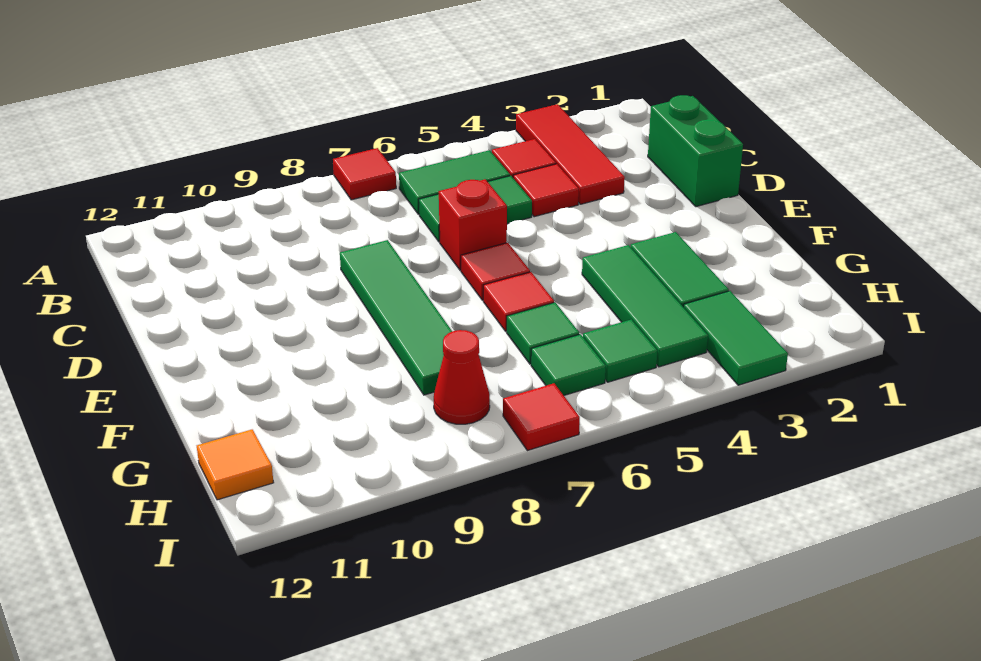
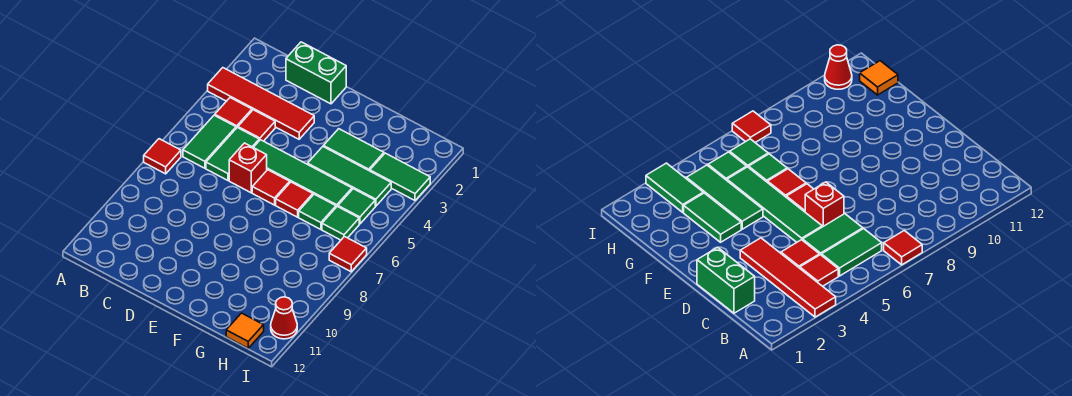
red 1x3 tile [516,104,625,204] -> red 1x4 tile [208,68,314,139]
green 1x4 tile [340,240,452,395] -> green 1x4 tile moved to [253,140,352,207]
red 1x1 cone [434,330,490,424] -> red 1x1 cone moved to [271,297,297,339]

